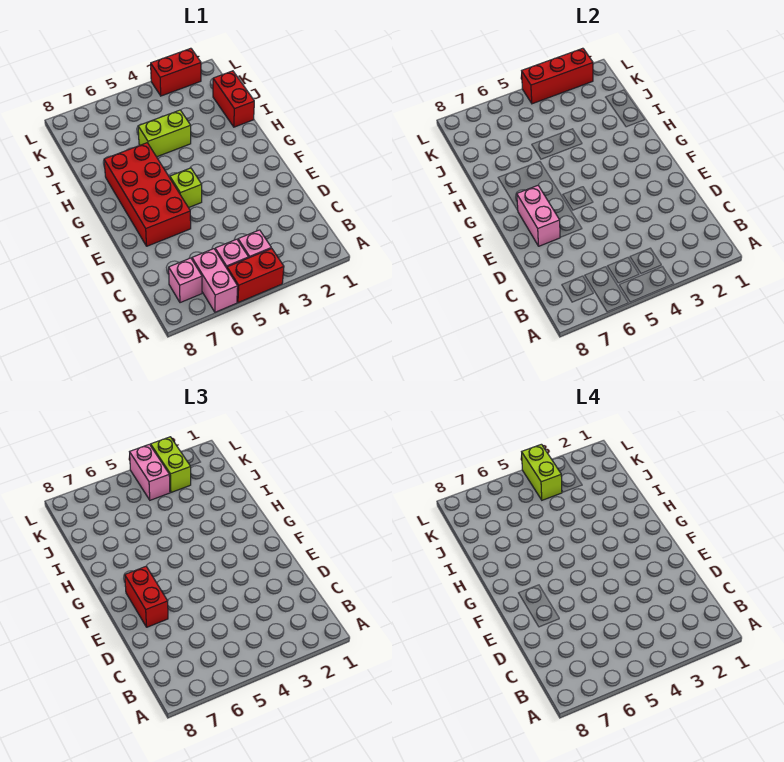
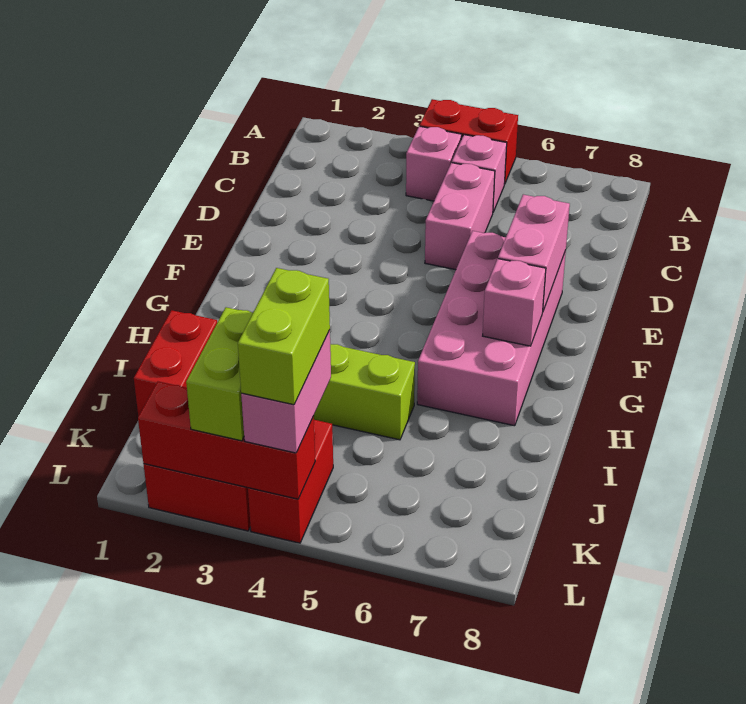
pink 1x2 brick [192,249,238,312] -> pink 1x2 brick moved to [425,163,495,270]
pink 1x1 brick [169,258,202,303] -> pink 1x1 brick moved to [483,259,546,346]
red 2x4 brick [104,143,191,246] -> pink 2x4 brick [417,231,566,426]
red 1x2 brick [125,567,168,627] -> red 1x2 brick moved to [248,420,333,543]
lime 1x1 brick [170,168,202,208] -> none

